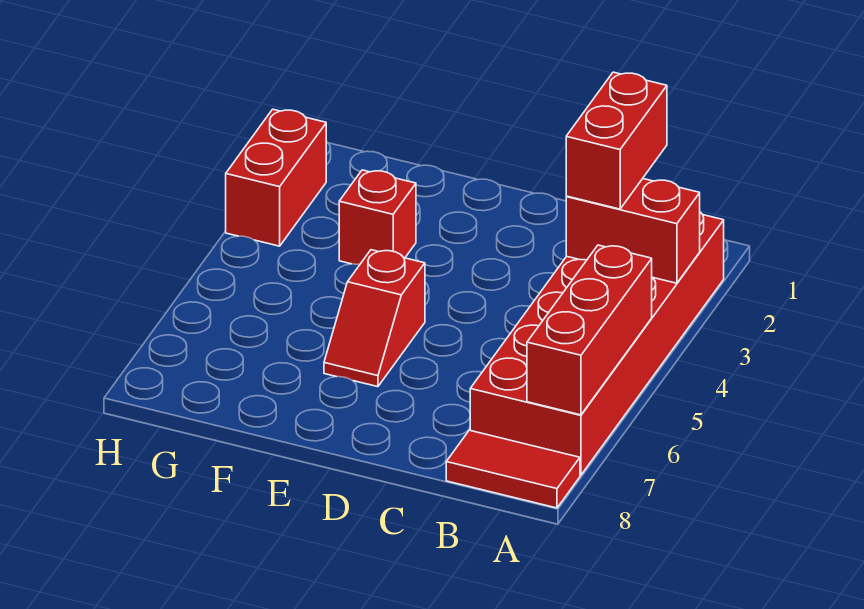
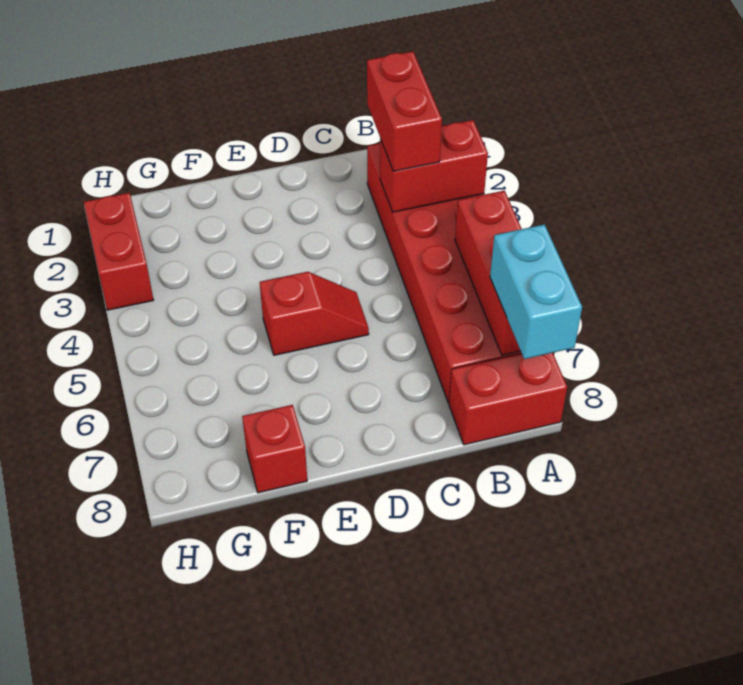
none -> cyan 1x2 brick [490,224,582,359]
red 1x2 tile [446,430,580,508] -> red 1x2 brick [449,353,567,445]
red 1x2 slope [324,250,425,387] -> red 1x2 slope turned to [260,272,369,355]
red 1x1 brick [339,170,416,265] -> red 1x1 brick moved to [242,405,307,493]

